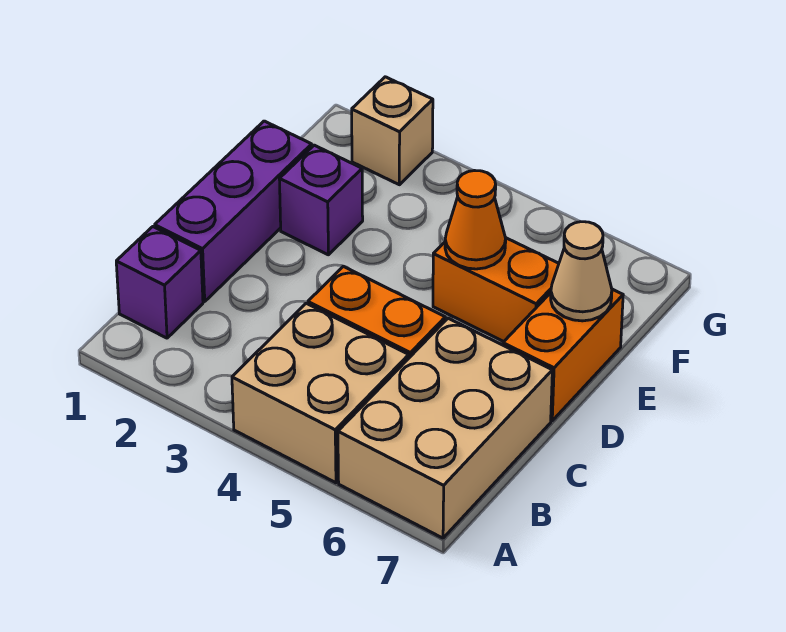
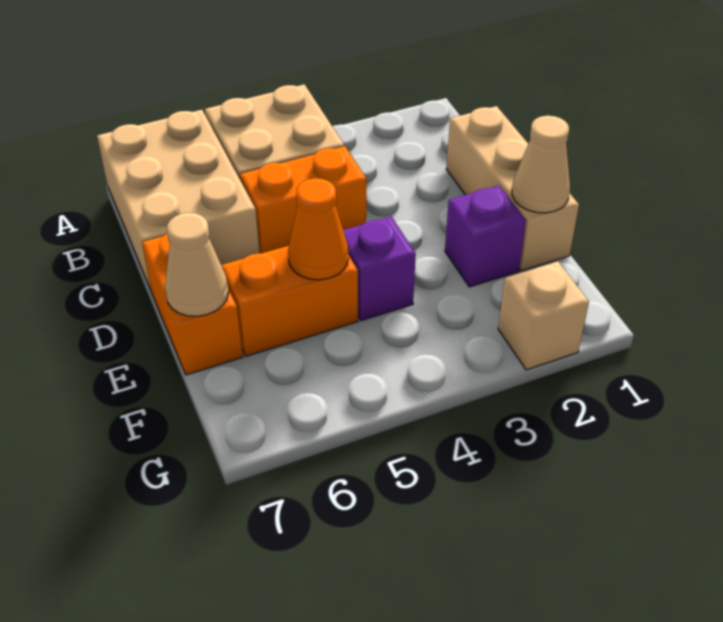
purple 1x1 brick [116,227,203,338] -> purple 1x1 brick moved to [343,217,416,321]
purple 1x3 brick [155,121,312,301] -> tan 1x3 brick [446,106,579,271]
none -> tan 1x1 cone [512,116,570,213]

